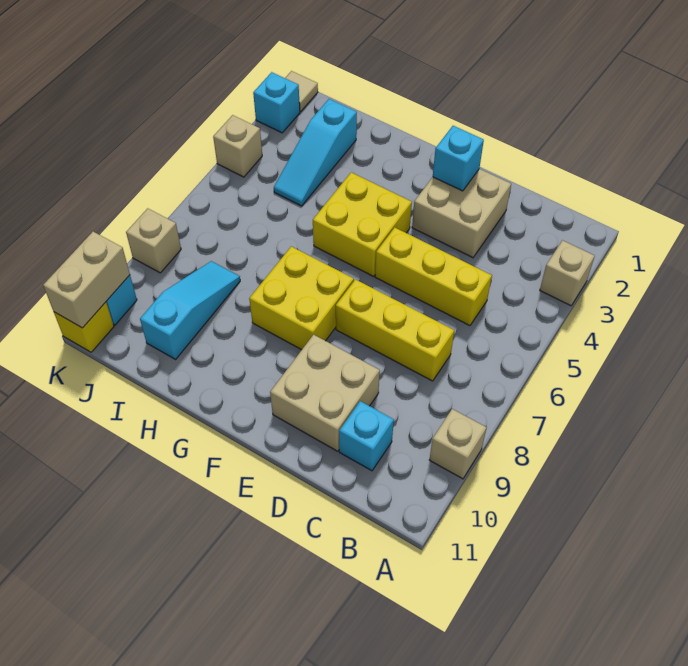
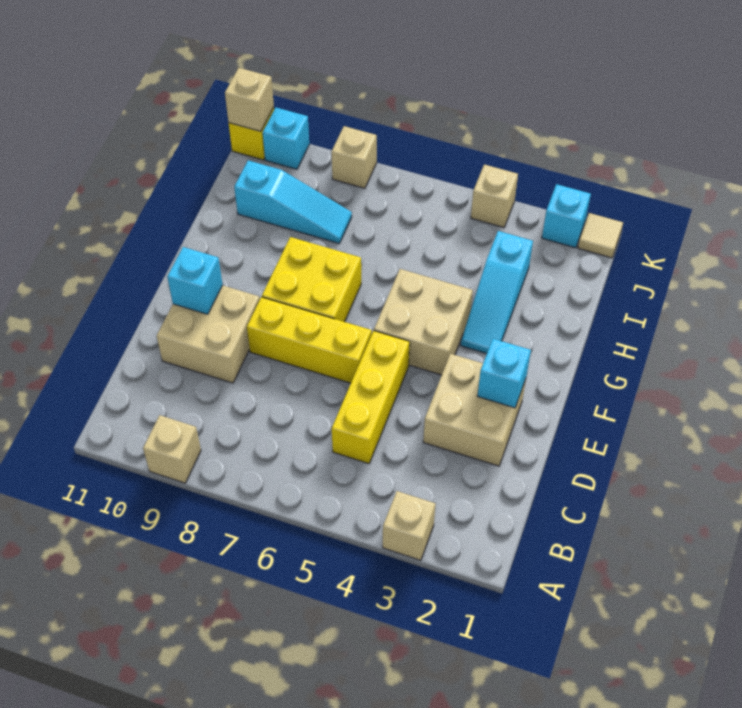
yellow 1x3 brick [336,279,454,381] -> yellow 1x3 brick turned to [247,297,372,383]
cyan 1x1 brick [339,401,394,471] -> cyan 1x1 brick moved to [167,247,223,314]
yellow 2x2 brick [313,172,412,276] -> tan 2x2 brick [374,269,473,375]
cyan 1x3 slope [274,99,357,206] -> cyan 1x3 slope turned to [461,231,533,353]
tan 1x2 brick [43,232,130,328] -> tan 1x1 brick [225,68,274,131]

